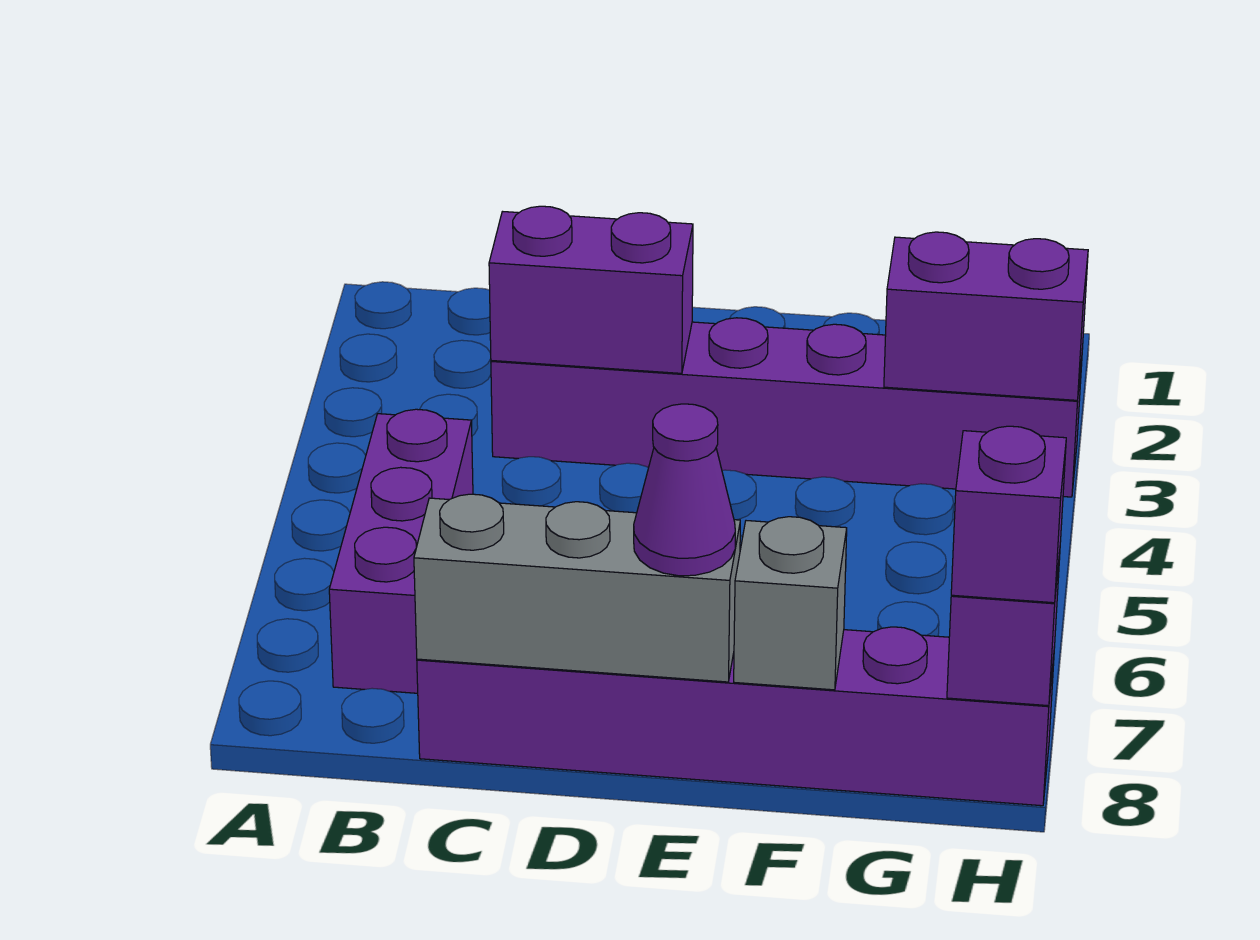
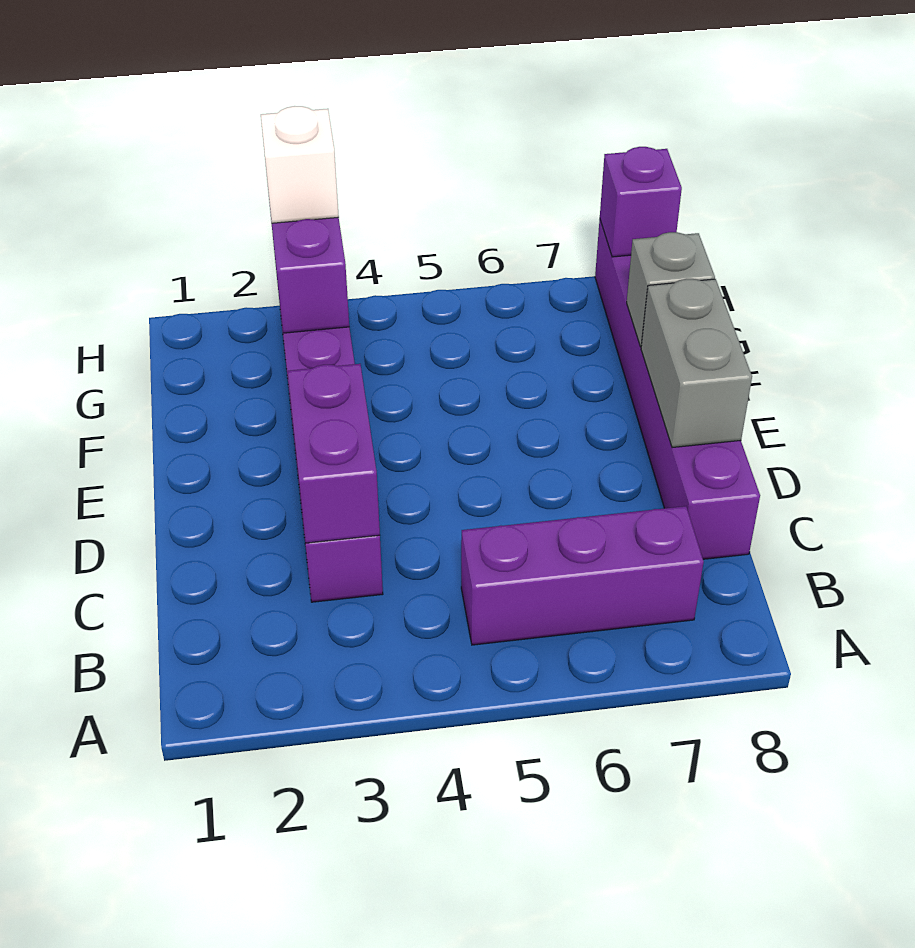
grey 1x3 brick [414,494,740,682] -> grey 1x2 brick [641,279,752,448]
purple 1x1 cone [634,404,735,576] -> none
none -> white 1x1 brick [261,106,339,223]
purple 1x1 brick [951,426,1066,603] -> none

